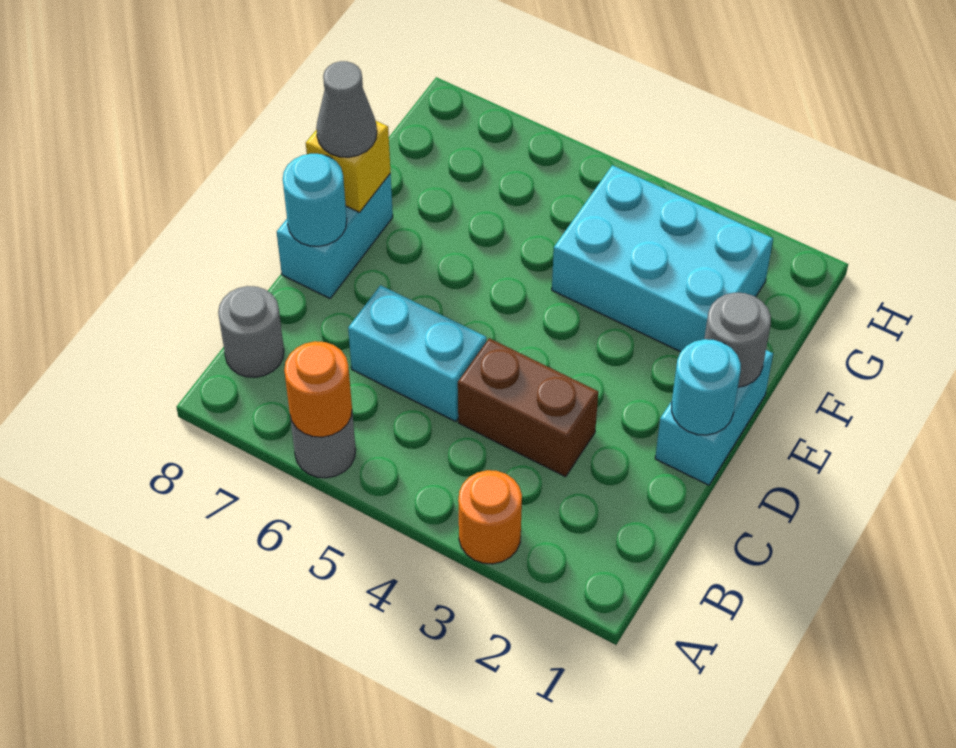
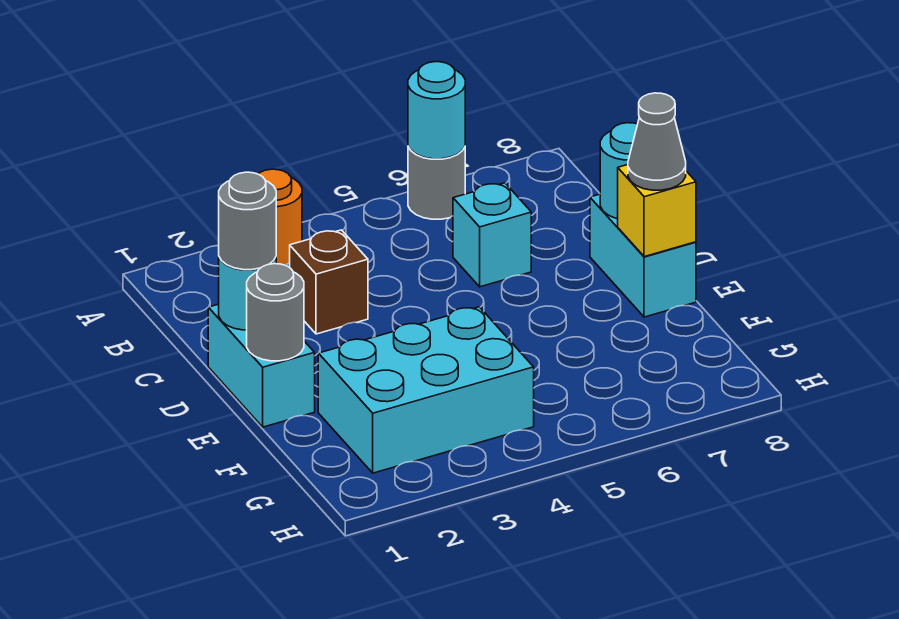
orange 1x1 round brick [284,341,352,437] -> cyan 1x1 round brick [408,62,465,159]
grey 1x1 round brick [218,286,284,377] -> grey 1x1 round brick moved to [219,172,276,270]
brown 1x2 brick [458,338,598,477] -> brown 1x1 brick [290,230,368,334]
cyan 1x2 brick [348,285,486,421] -> cyan 1x1 brick [453,183,531,287]

